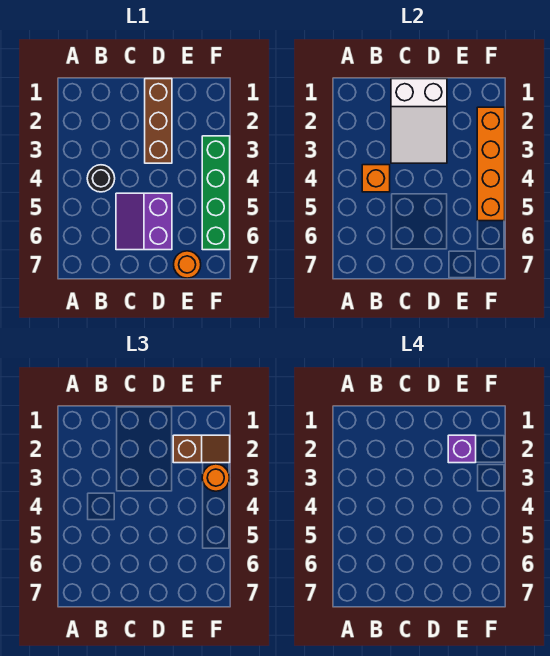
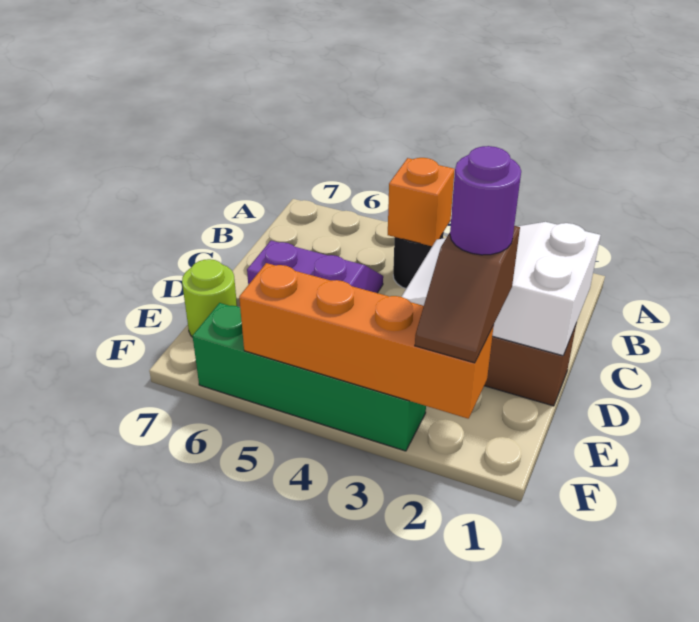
purple 1x1 brick [448,435,476,463] -> purple 1x1 round brick [450,146,521,255]
orange 1x1 round brick [174,251,201,278] -> lime 1x1 round brick [182,259,237,337]
orange 1x1 round brick [202,464,230,491] -> none

